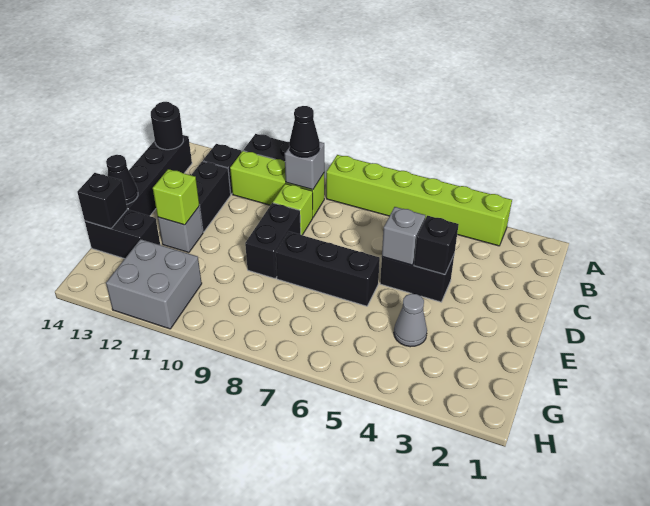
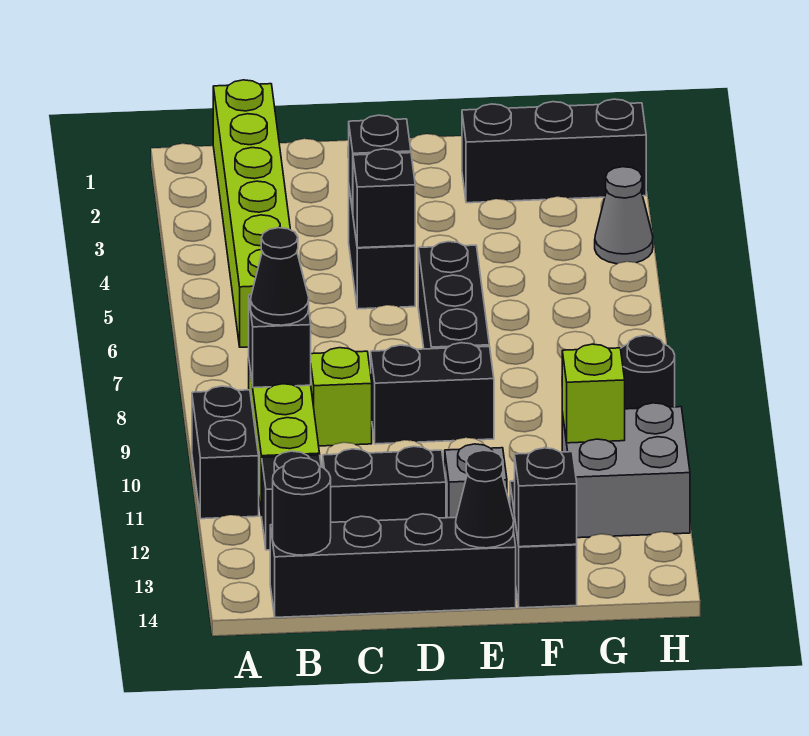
lime 1x6 brick [326,155,512,246] -> lime 1x6 brick moved to [213,80,290,347]
grey 1x1 brick [285,142,324,190] -> black 1x1 brick [249,295,311,388]
grey 1x1 brick [382,207,425,265] -> black 1x1 brick [353,149,415,248]
lime 1x1 brick [153,169,199,225] -> lime 1x1 brick moved to [562,344,625,443]
none -> black 1x3 brick [462,99,646,203]
grey 1x1 cone [394,294,427,347] -> grey 1x1 cone moved to [595,167,653,264]
none -> black 1x1 round brick [621,336,675,409]

